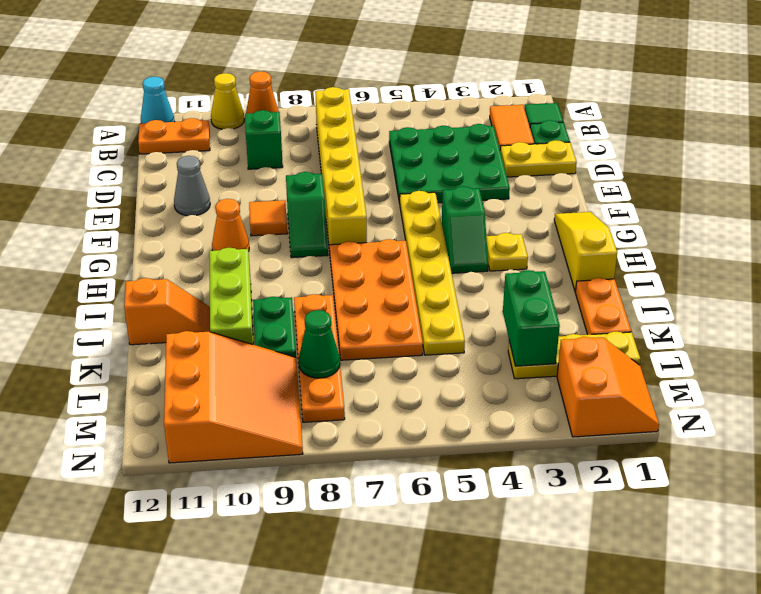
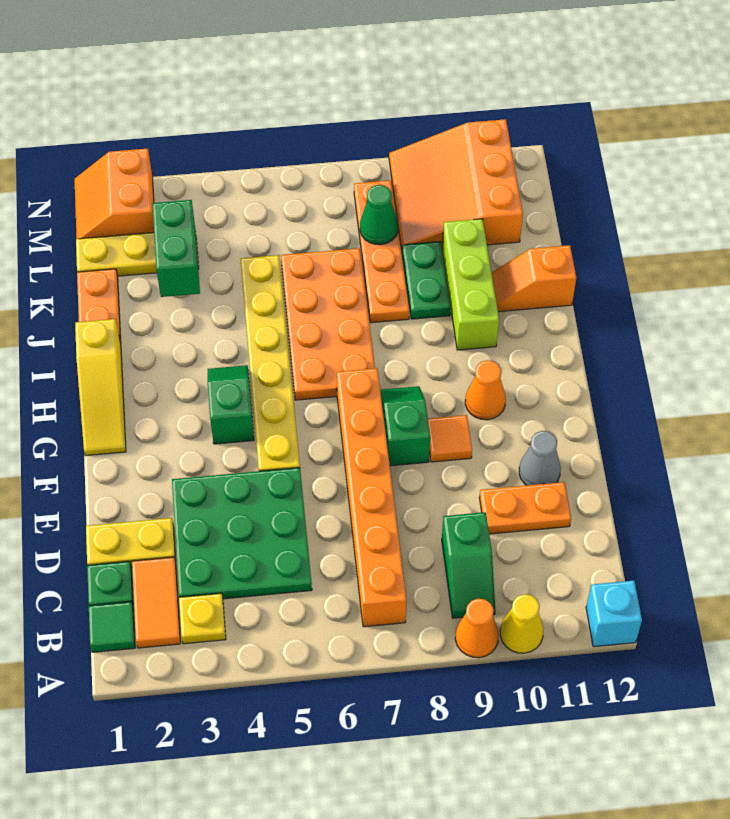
cyan 1x1 cone [141,77,175,123] -> cyan 1x1 brick [586,581,642,647]
yellow 1x6 brick [315,87,367,252] -> orange 1x6 brick [337,368,407,627]
orange 1x2 plate [138,118,210,154] -> orange 1x2 plate moved to [479,482,571,534]
yellow 1x1 plate [486,233,528,271] -> yellow 1x1 plate moved to [179,593,226,644]

